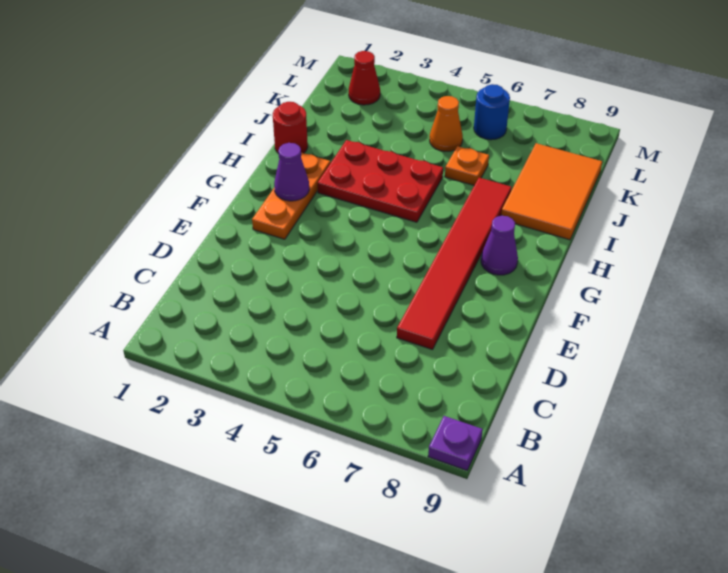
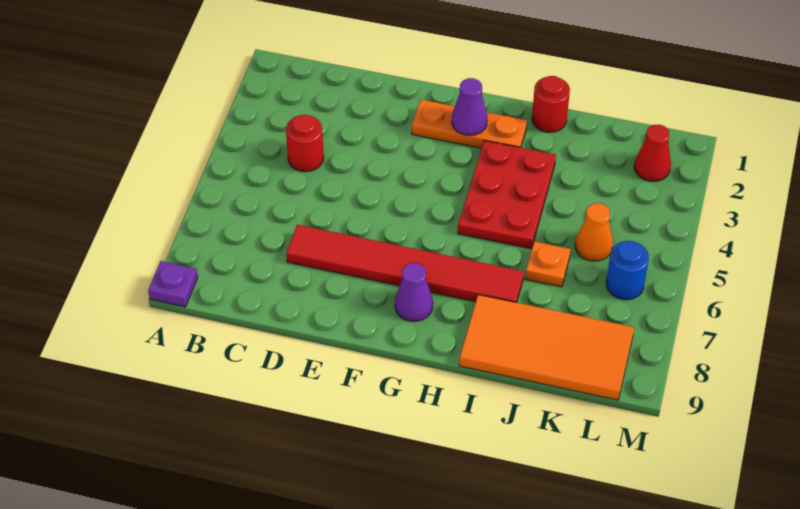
none -> red 1x1 round brick [286,115,324,172]
orange 2x3 tile [501,143,602,240] -> orange 2x4 tile [459,295,634,400]

